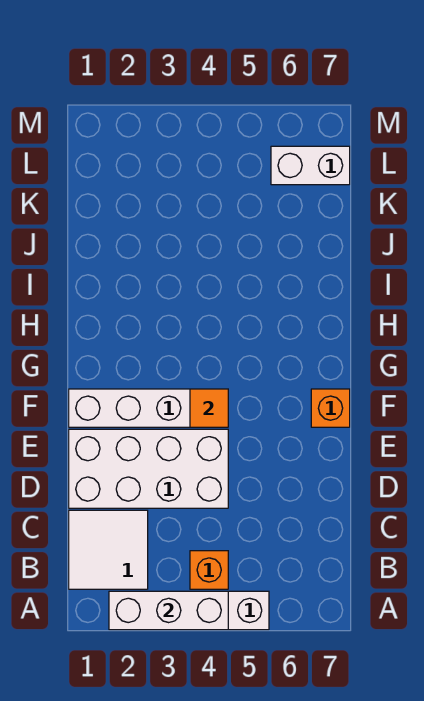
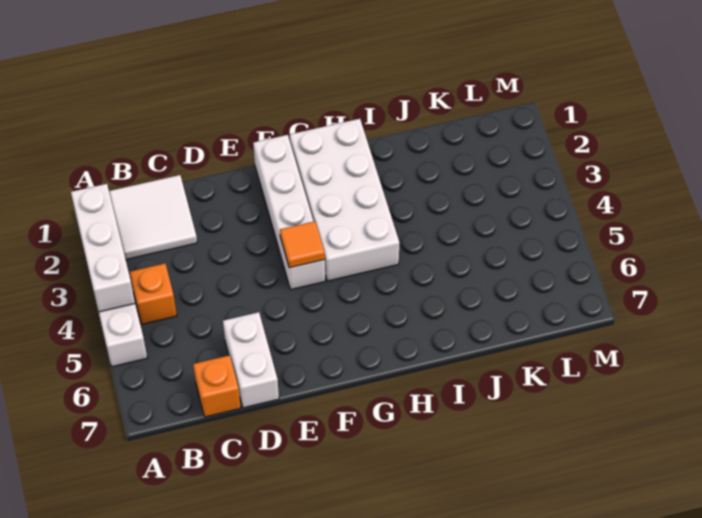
white 2x4 brick [69,429,228,508] -> white 2x4 brick moved to [290,119,399,281]
orange 1x1 brick [311,389,350,427] -> orange 1x1 brick moved to [193,355,241,417]
white 1x2 brick [271,146,350,185] -> white 1x2 brick moved to [223,312,279,408]

